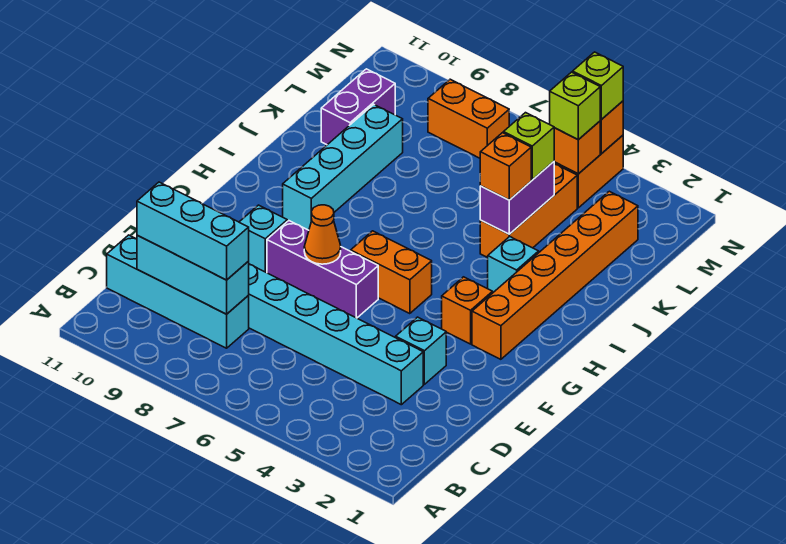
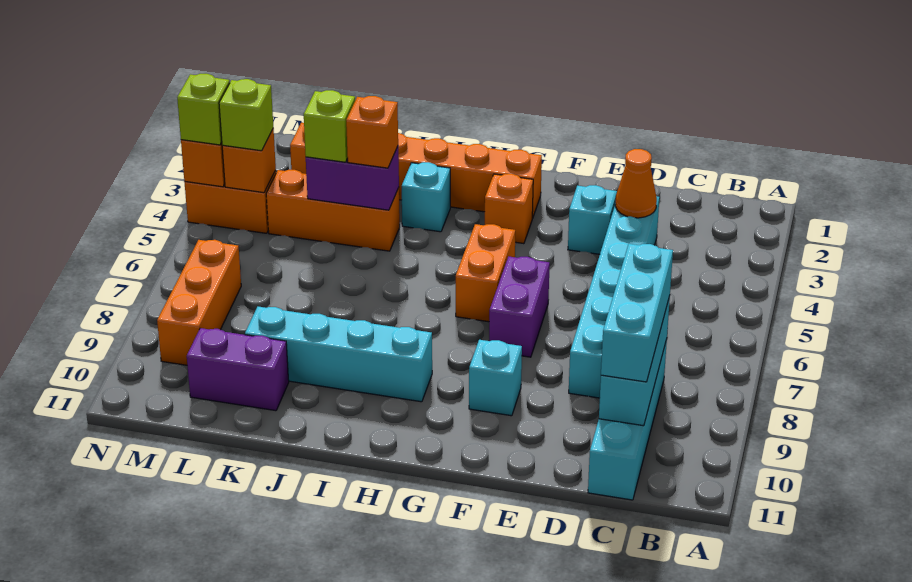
purple 1x3 brick [267,221,378,318] -> purple 1x2 brick [489,256,550,357]
orange 1x1 cone [304,205,341,264] -> orange 1x1 cone moved to [615,149,657,218]
orange 1x2 brick [428,79,509,158] -> orange 1x3 brick [157,240,241,365]

